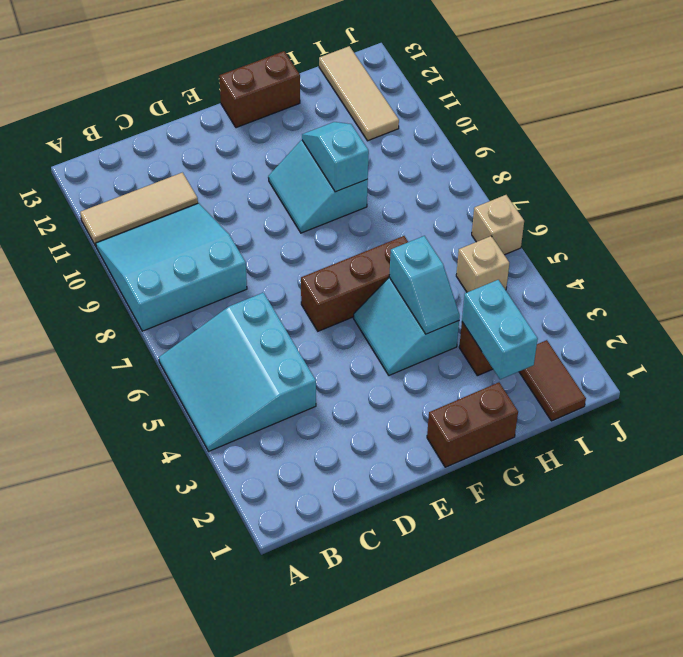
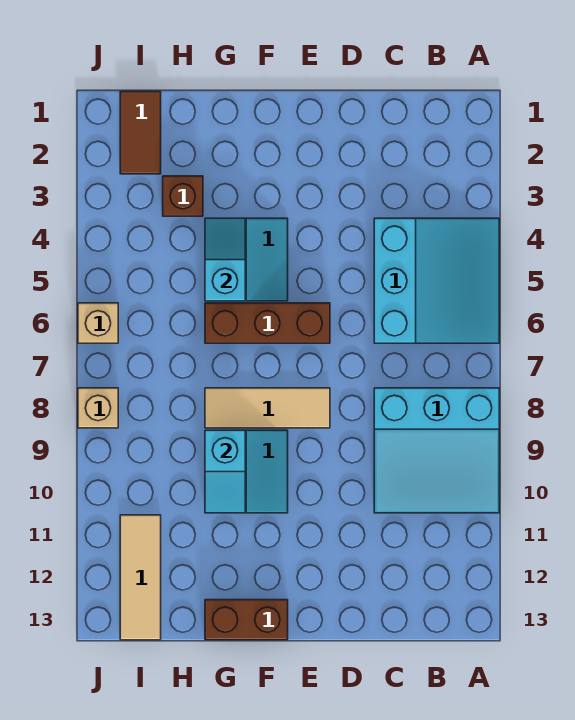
tan 1x3 tile [80,173,198,246] -> tan 1x3 tile moved to [205,388,330,428]
brown 1x2 brick [427,382,518,467] -> none
cyan 1x2 brick [462,280,538,379] -> none
tan 1x1 brick [456,236,509,292] -> tan 1x1 brick moved to [78,388,118,428]

